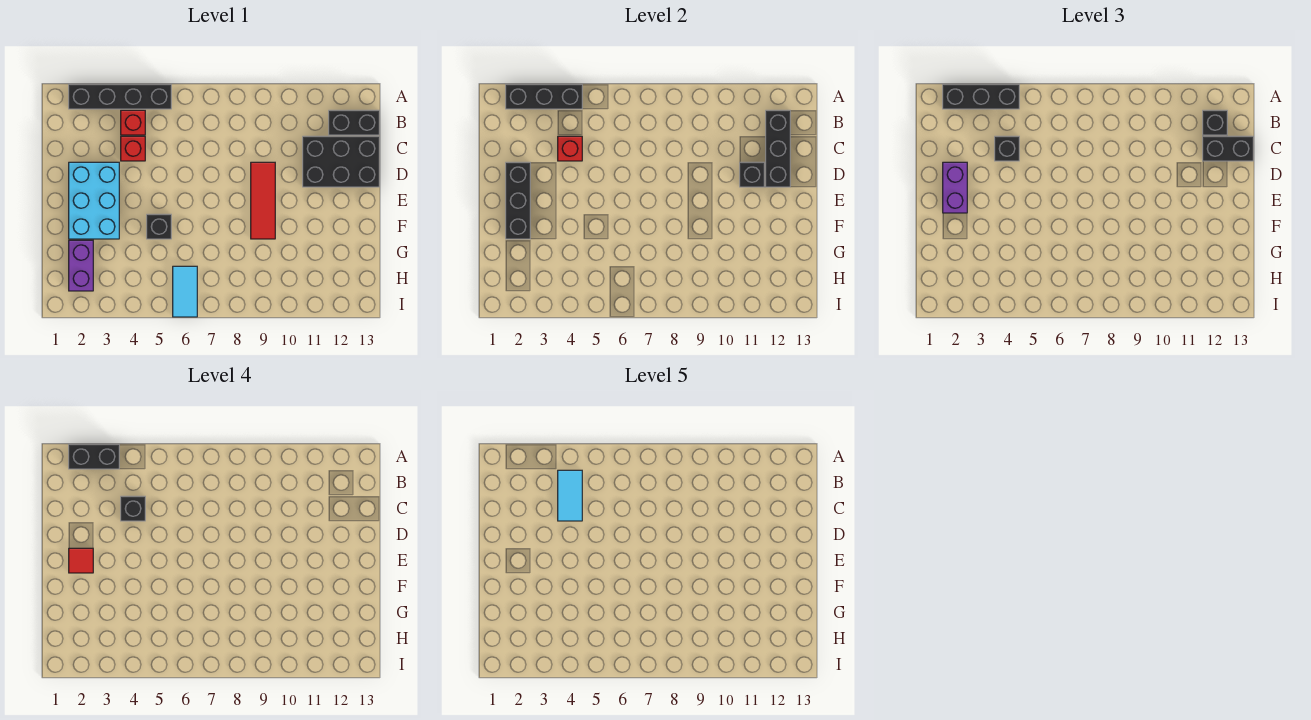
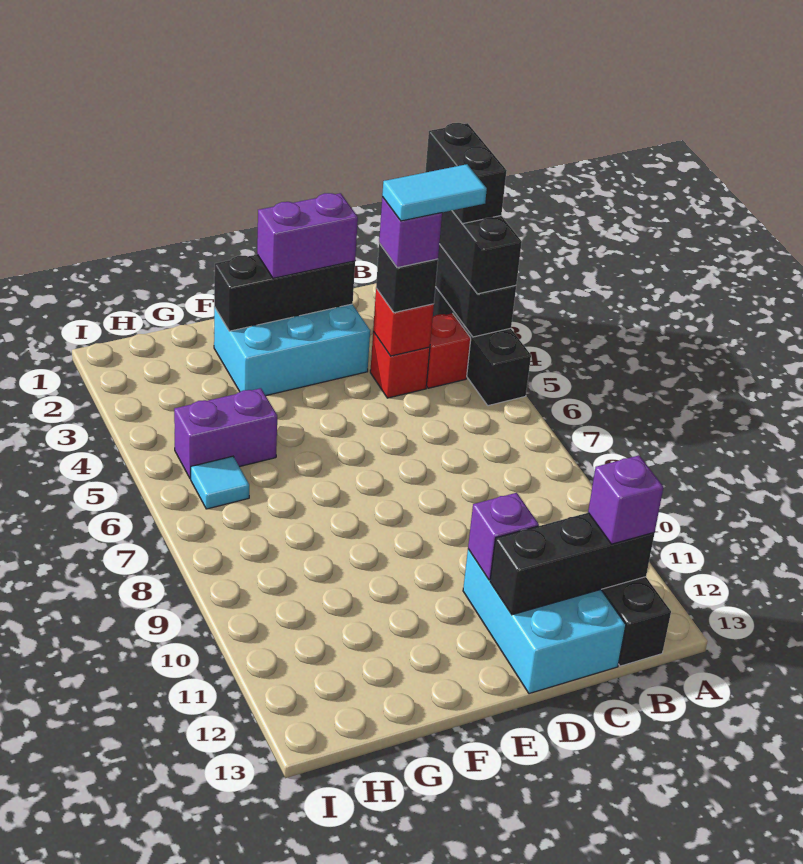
black 1x1 brick [1203,110,1227,135] -> purple 1x1 brick [588,455,663,544]
black 1x1 brick [121,496,145,521] -> purple 1x1 brick [379,197,442,268]
black 2x3 brick [303,136,379,187] -> cyan 2x3 brick [463,549,626,694]
black 1x2 brick [1203,136,1253,161] -> none
red 1x3 tile [251,162,275,239] -> none
black 1x1 brick [740,162,764,187] -> purple 1x1 brick [468,493,539,580]
red 1x1 tile [69,548,93,573] -> none
black 1x1 brick [147,214,171,239] -> none
purple 1x2 brick [69,240,93,291] -> purple 1x2 brick moved to [174,388,277,479]
cyan 1x2 tile [173,266,197,317] -> cyan 1x1 tile [191,456,249,509]

